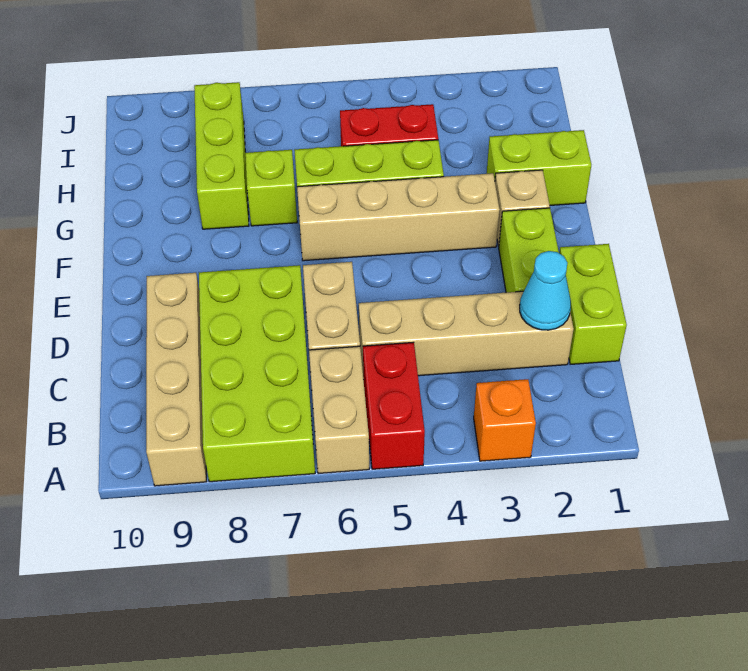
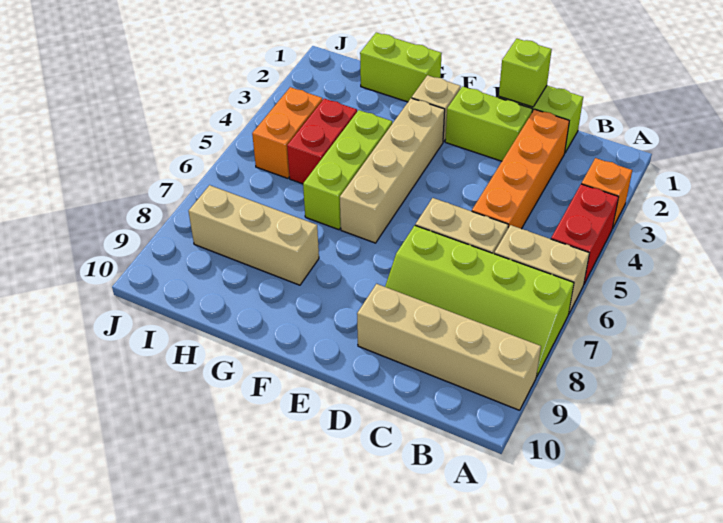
red 1x2 brick [363,342,425,469] -> red 1x2 brick turned to [551,184,618,284]
lime 2x4 brick [199,265,315,482] -> lime 2x4 slope [385,226,574,377]
tan 1x4 brick [359,291,574,379] -> orange 1x4 brick [472,109,569,229]
cyan 1x1 cone [520,251,571,330] -> none
lime 1x2 brick [487,130,591,205] -> lime 1x2 brick turned to [360,33,442,102]
lime 1x1 brick [245,150,297,226] -> lime 1x1 brick moved to [499,39,552,107]
lime 1x3 brick [194,82,249,229] -> tan 1x3 brick [189,185,319,285]
none -> orange 1x2 brick [252,87,322,178]

